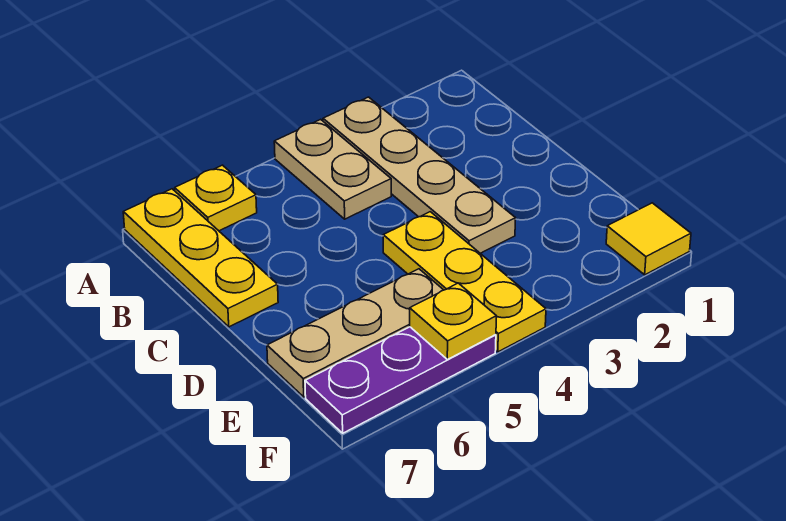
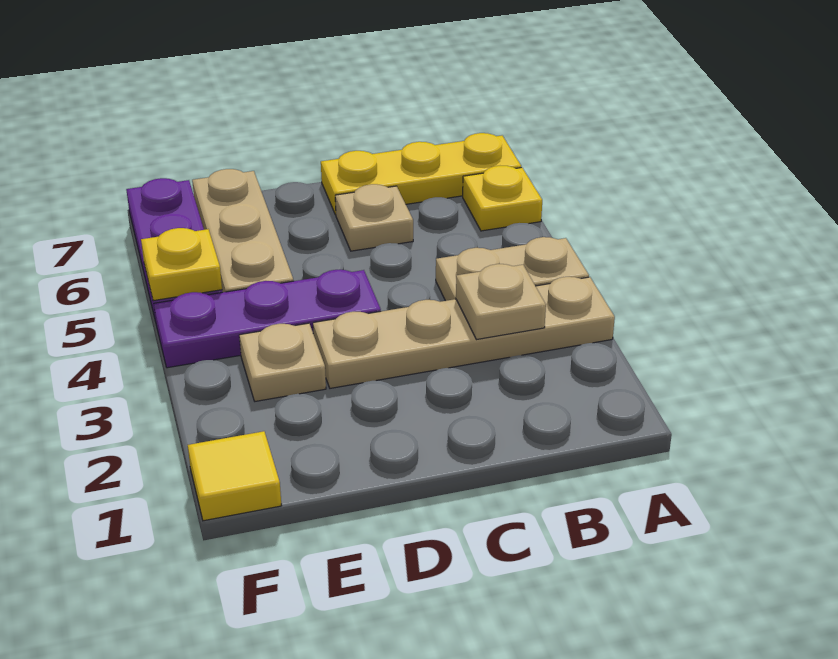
none -> tan 1x1 plate [456,264,546,340]
none -> tan 1x1 plate [335,184,413,251]
yellow 1x3 plate [383,212,546,352] -> purple 1x3 plate [154,270,381,368]
none -> tan 1x1 plate [239,323,326,401]

